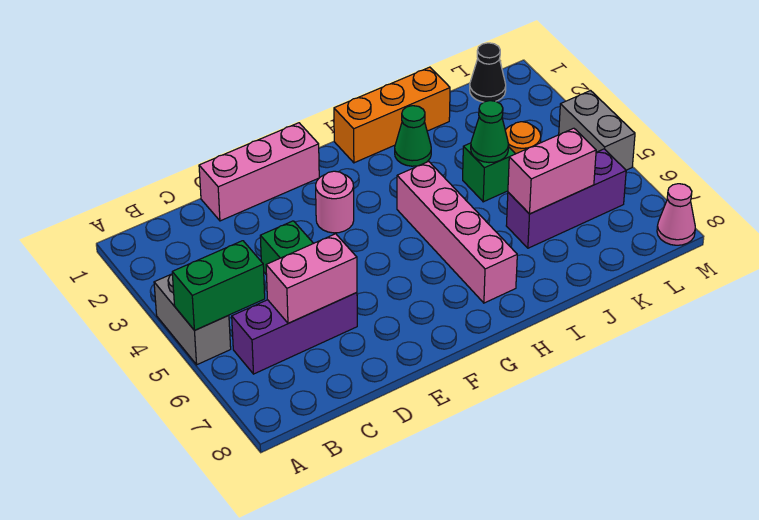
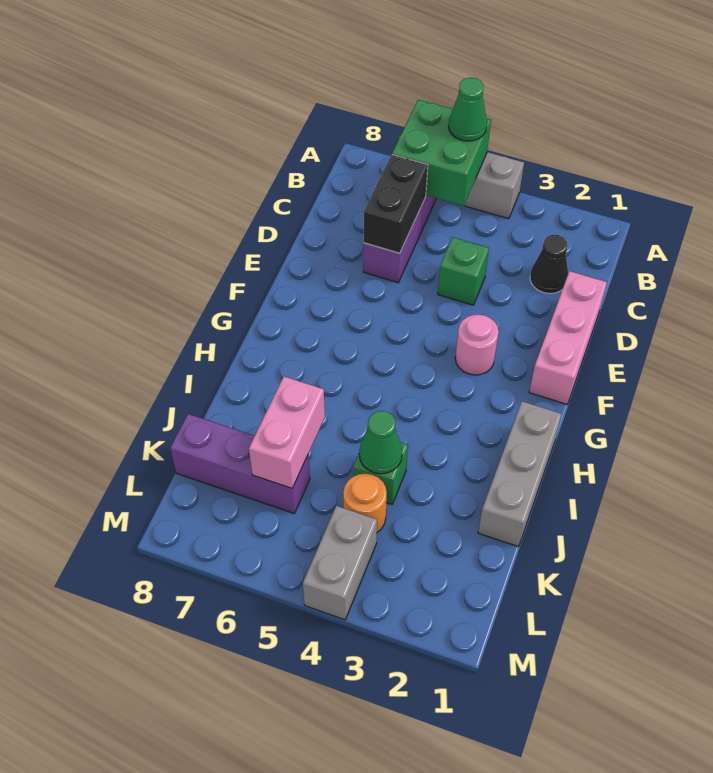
green 1x2 brick [172,241,265,330] -> green 2x2 brick [392,100,491,206]
pink 1x2 brick [266,234,357,323] -> black 1x2 brick [364,155,428,253]
orange 1x3 brick [334,67,450,163] -> grey 1x3 brick [478,401,562,547]
pink 1x4 brick [397,162,517,303] -> none
green 1x1 cone [395,106,431,166] -> green 1x1 cone moved to [448,78,487,141]
purple 1x3 brick [506,149,626,248] -> purple 1x3 brick turned to [170,414,310,513]
black 1x1 cone [470,43,506,102] -> black 1x1 cone moved to [530,234,568,294]
grey 1x2 brick [559,91,635,170] -> grey 1x2 brick turned to [303,506,377,620]
pink 1x1 cone [657,184,695,245] -> none

